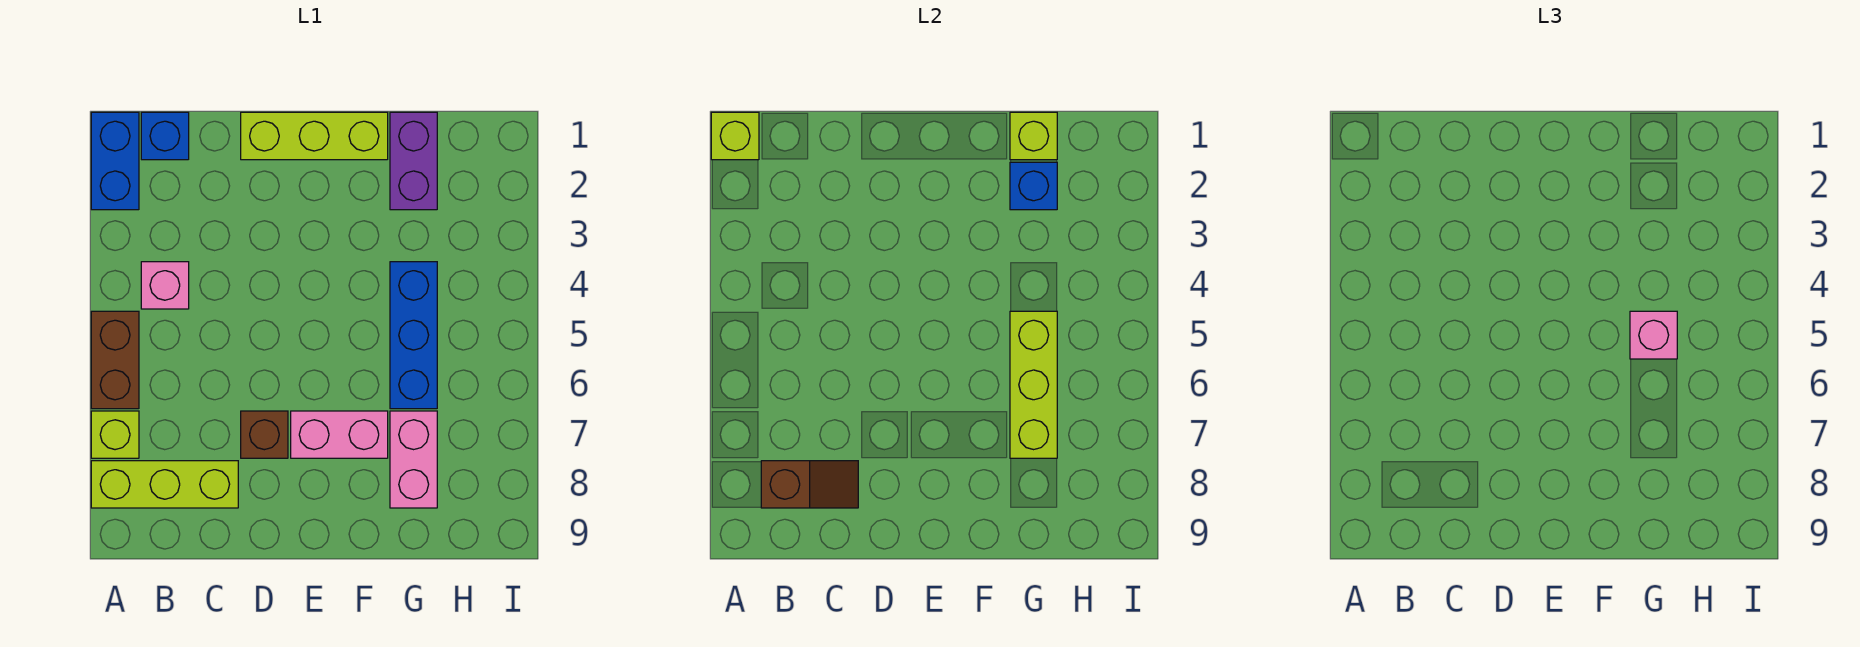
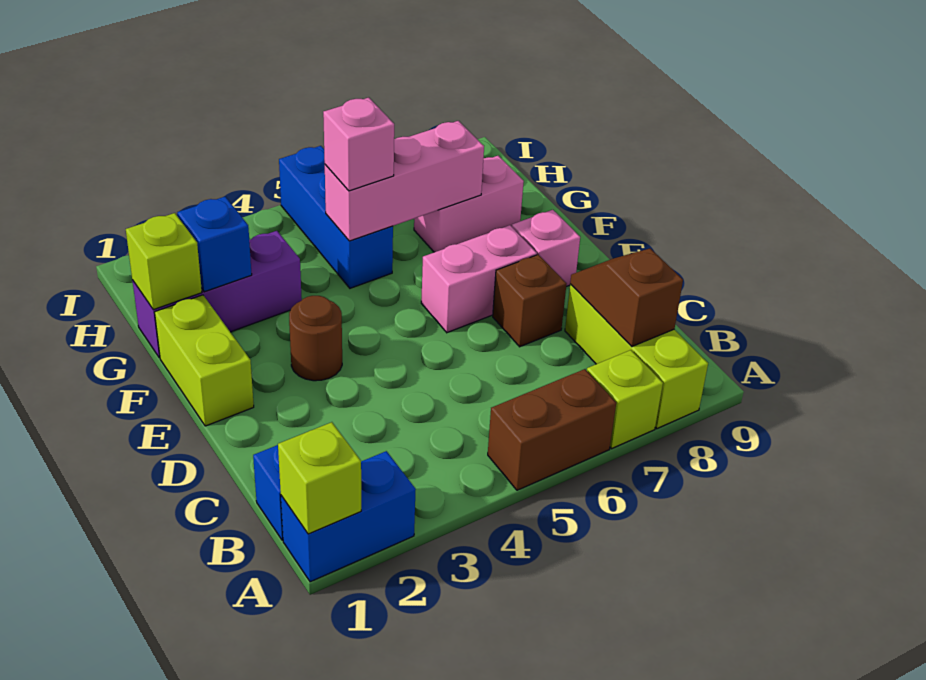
pink 1x1 brick [141,262,189,309] -> pink 1x1 brick moved to [512,210,580,287]
lime 1x3 brick [241,112,388,160] -> lime 1x2 brick [155,295,254,426]
none -> brown 1x1 round brick [289,296,342,381]
pink 1x2 brick [291,411,388,458] -> pink 1x2 brick turned to [421,225,537,333]
purple 1x2 brick [390,112,437,210] -> purple 1x3 brick [132,231,302,358]
blue 1x3 brick [390,262,437,409] -> blue 1x3 brick turned to [279,146,393,288]
lime 1x3 brick [1010,311,1057,458] -> pink 1x3 brick [325,121,484,241]

